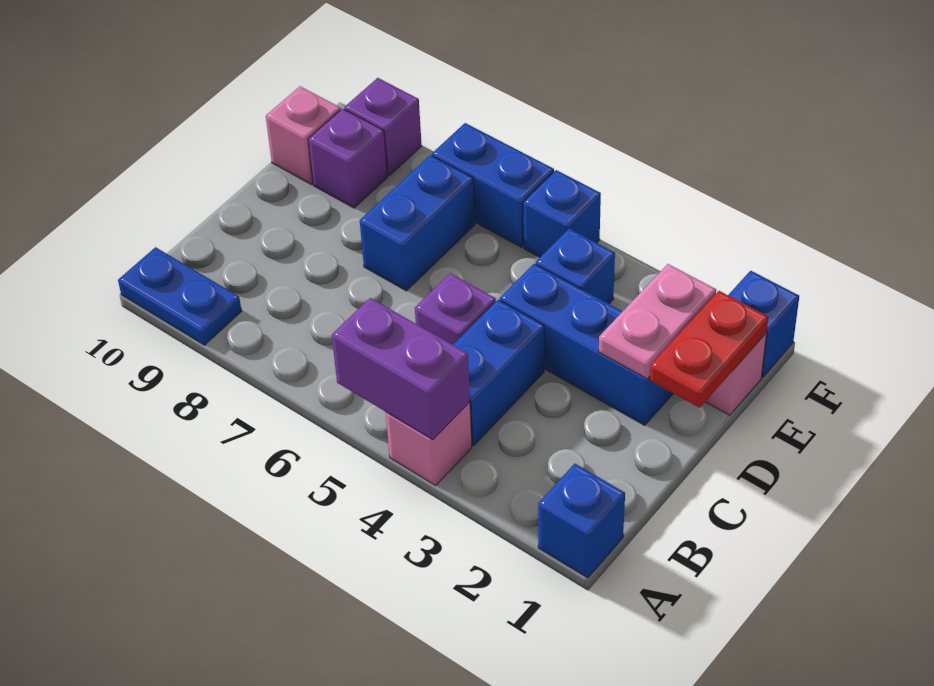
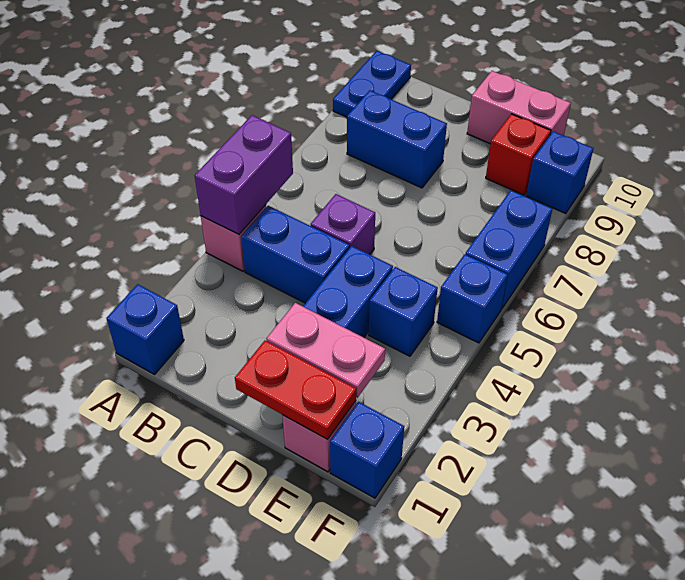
blue 1x2 brick [360,155,475,291] -> blue 1x2 brick moved to [347,90,447,188]
purple 1x1 brick [308,109,387,208] -> red 1x1 brick [486,114,551,195]
pink 1x1 brick [266,86,341,185] -> pink 1x2 brick [467,71,571,144]
purple 1x1 brick [344,78,422,176] -> blue 1x1 brick [526,131,594,214]

